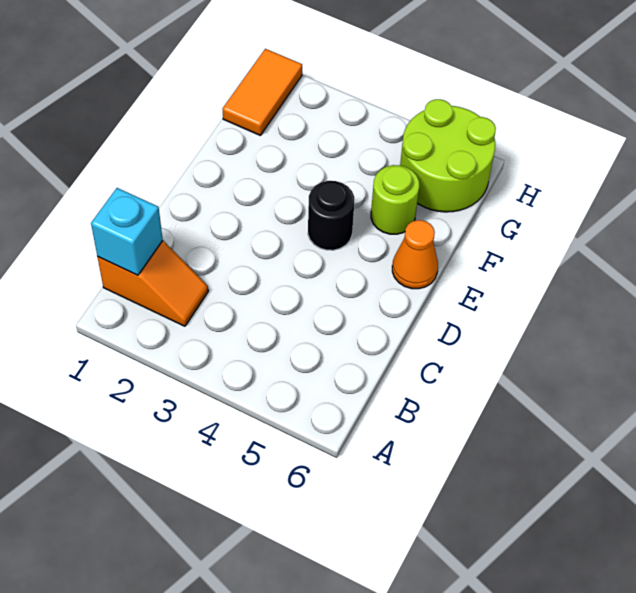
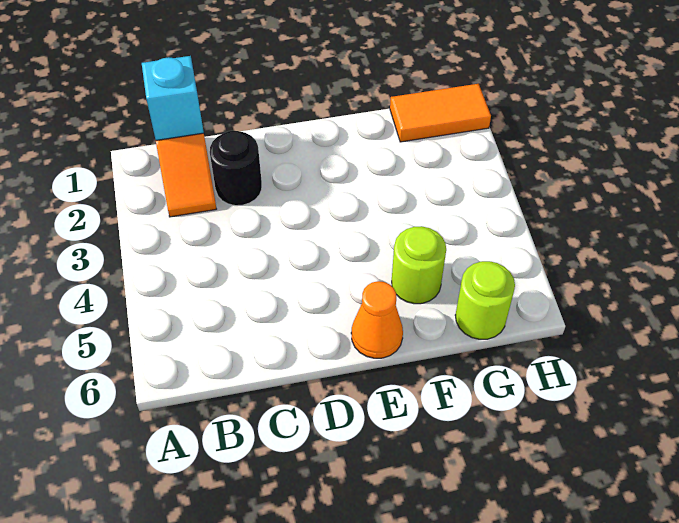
black 1x1 round brick [308,181,354,250] -> black 1x1 round brick moved to [210,131,262,206]
lime 2x2 round brick [400,99,496,212] -> lime 1x1 round brick [455,261,515,339]

